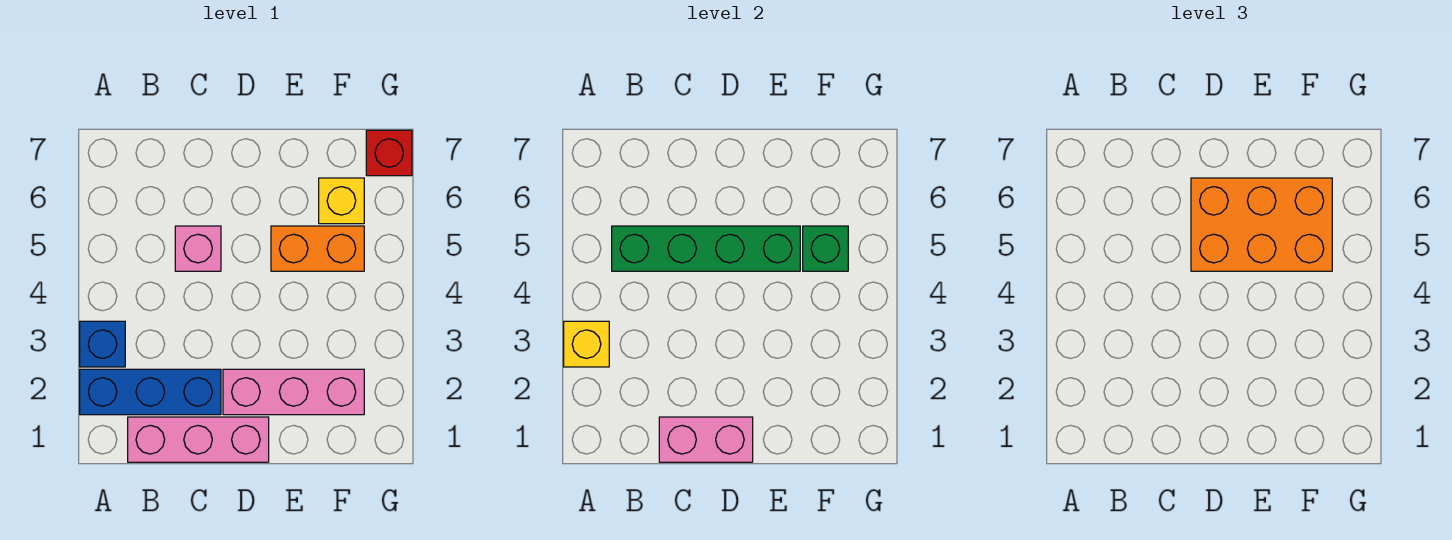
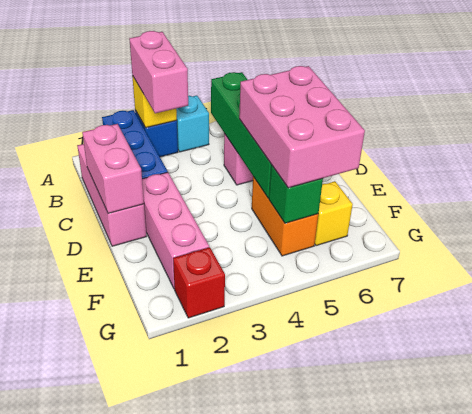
none -> pink 1x2 brick [129,31,188,113]
none -> cyan 1x1 brick [176,95,209,152]
orange 2x3 brick [1191,178,1332,271] -> pink 2x3 brick [239,66,365,188]
red 1x1 brick [366,130,412,176] -> red 1x1 brick moved to [173,247,225,318]

